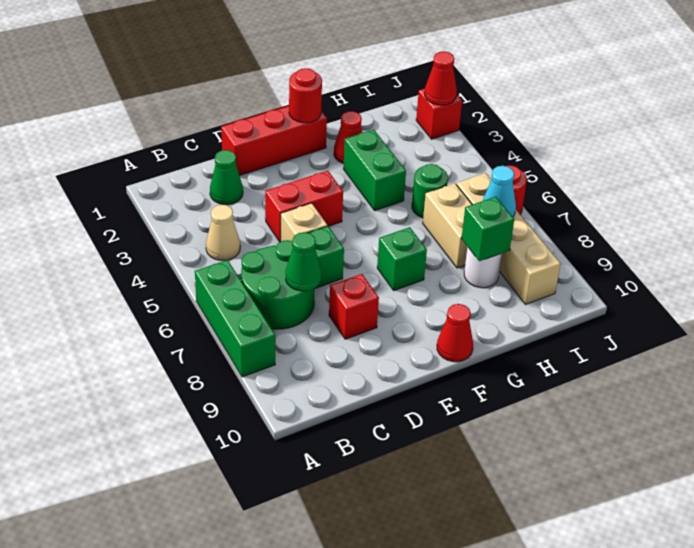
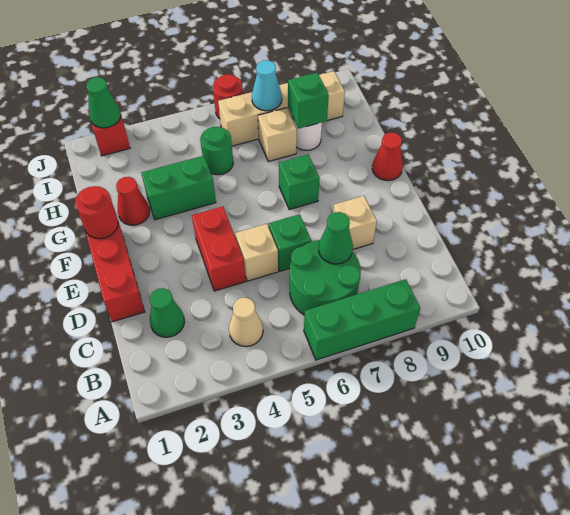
red 1x1 brick [329,274,379,339] -> tan 1x1 brick [333,196,377,249]
tan 1x2 brick [423,183,472,268] -> tan 1x1 brick [258,108,297,162]
red 1x1 cone [425,51,457,105] -> green 1x1 cone [86,77,121,128]

